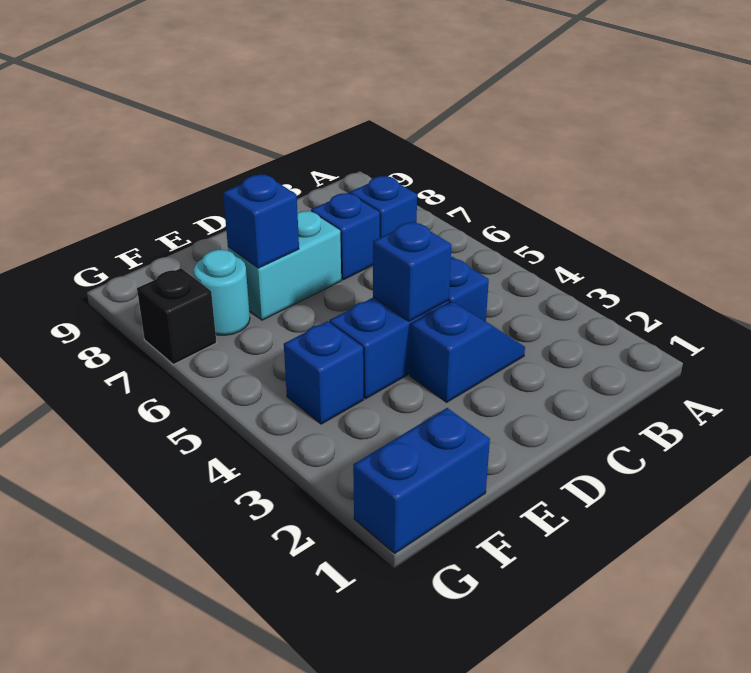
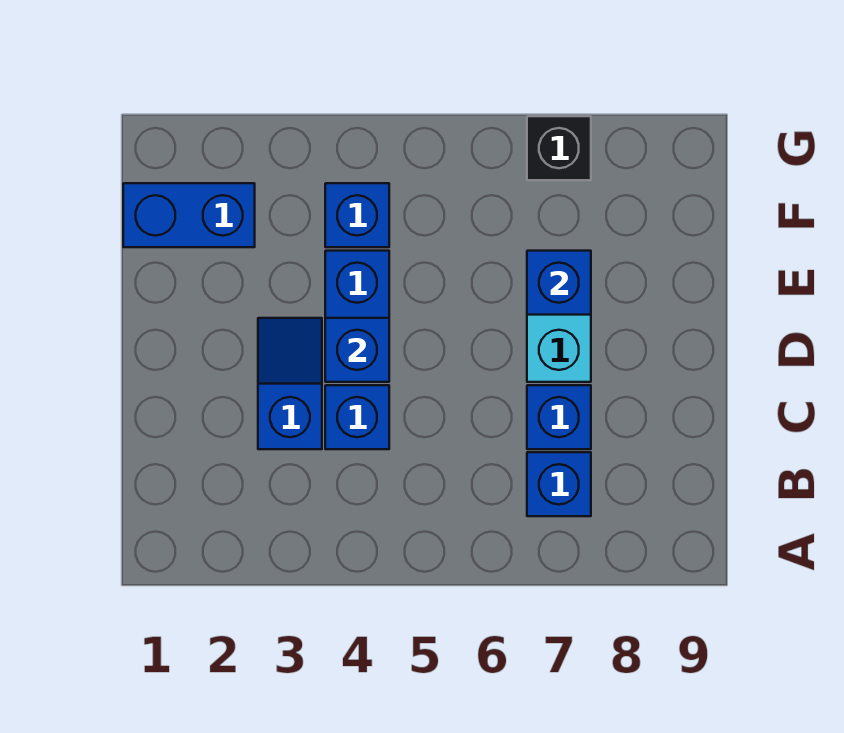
blue 1x2 slope [410,301,525,402] -> blue 1x2 slope turned to [258,318,322,449]
blue 1x2 brick [353,408,490,553] -> blue 1x2 brick turned to [123,183,255,247]
cyan 1x1 round brick [194,250,250,335] -> none

